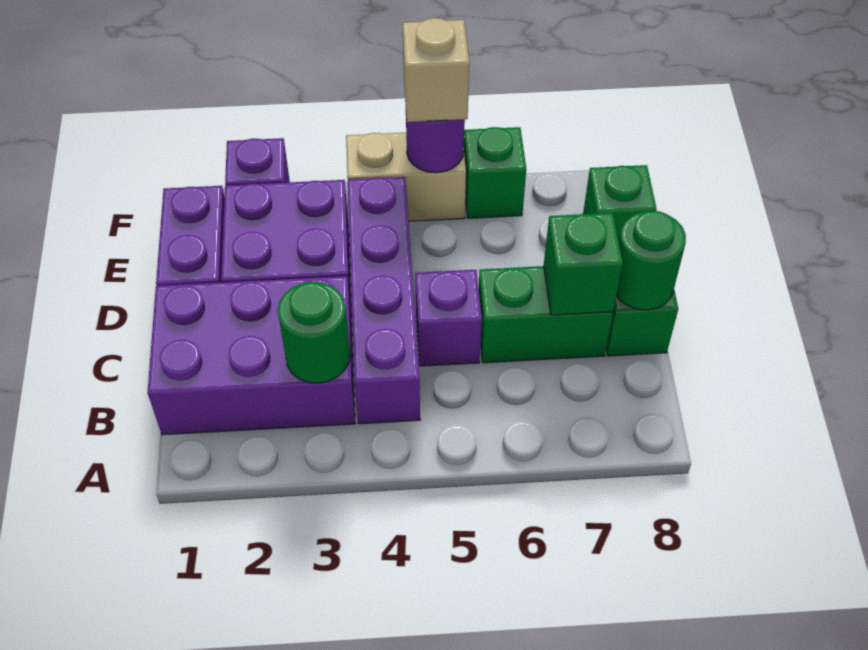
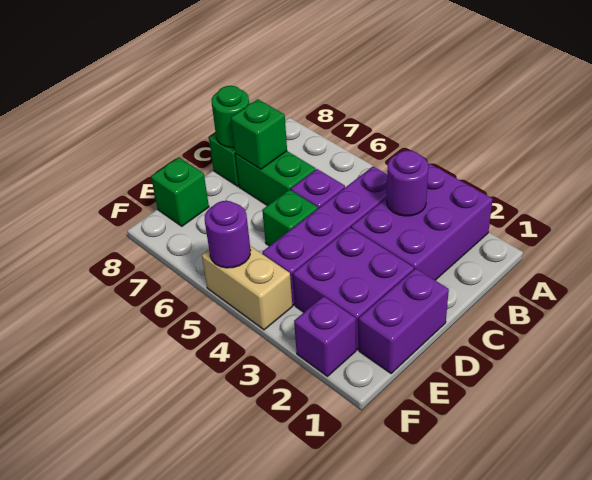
purple 2x3 brick [147,276,355,435] -> purple 2x3 brick turned to [351,164,493,280]
green 1x1 round brick [278,282,350,383] -> purple 1x1 round brick [387,150,428,216]
tan 1x1 brick [402,18,469,122] -> none
green 1x1 brick [464,127,526,218] -> green 1x1 brick moved to [262,189,318,246]

